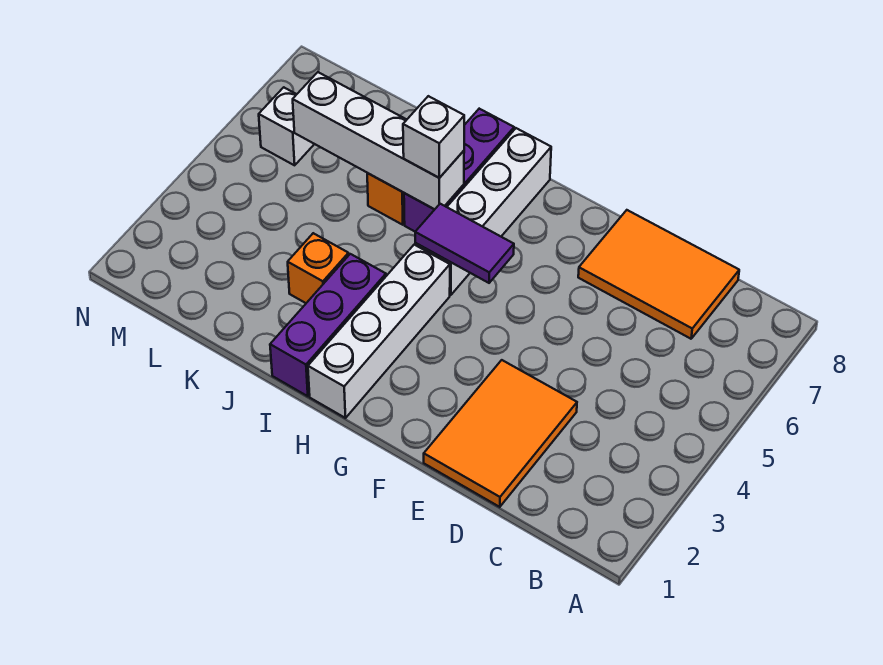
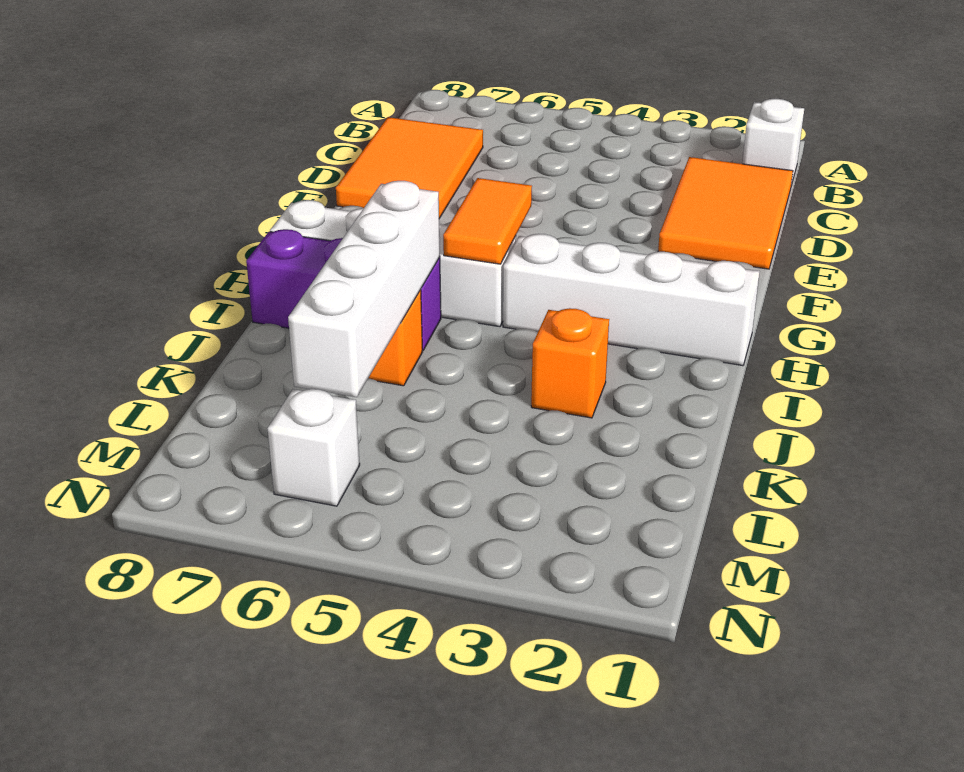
orange 2x3 tile [424,360,577,507] -> orange 2x3 tile turned to [658,157,793,269]
purple 1x2 tile [415,204,514,283] -> orange 1x2 tile [443,178,532,264]
purple 1x3 brick [270,254,386,396] -> none
white 1x1 brick [403,96,464,178] -> white 1x1 brick moved to [742,99,804,185]

